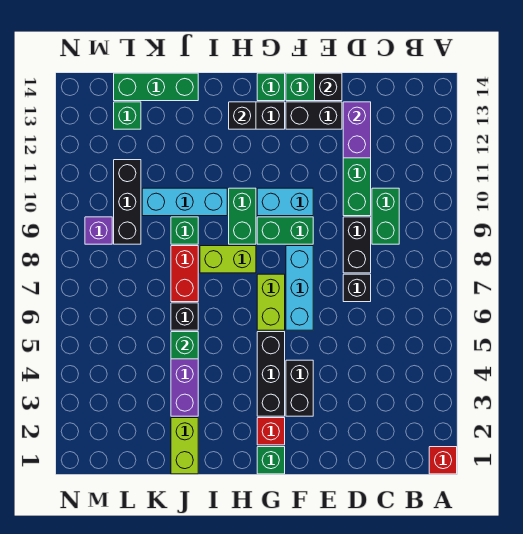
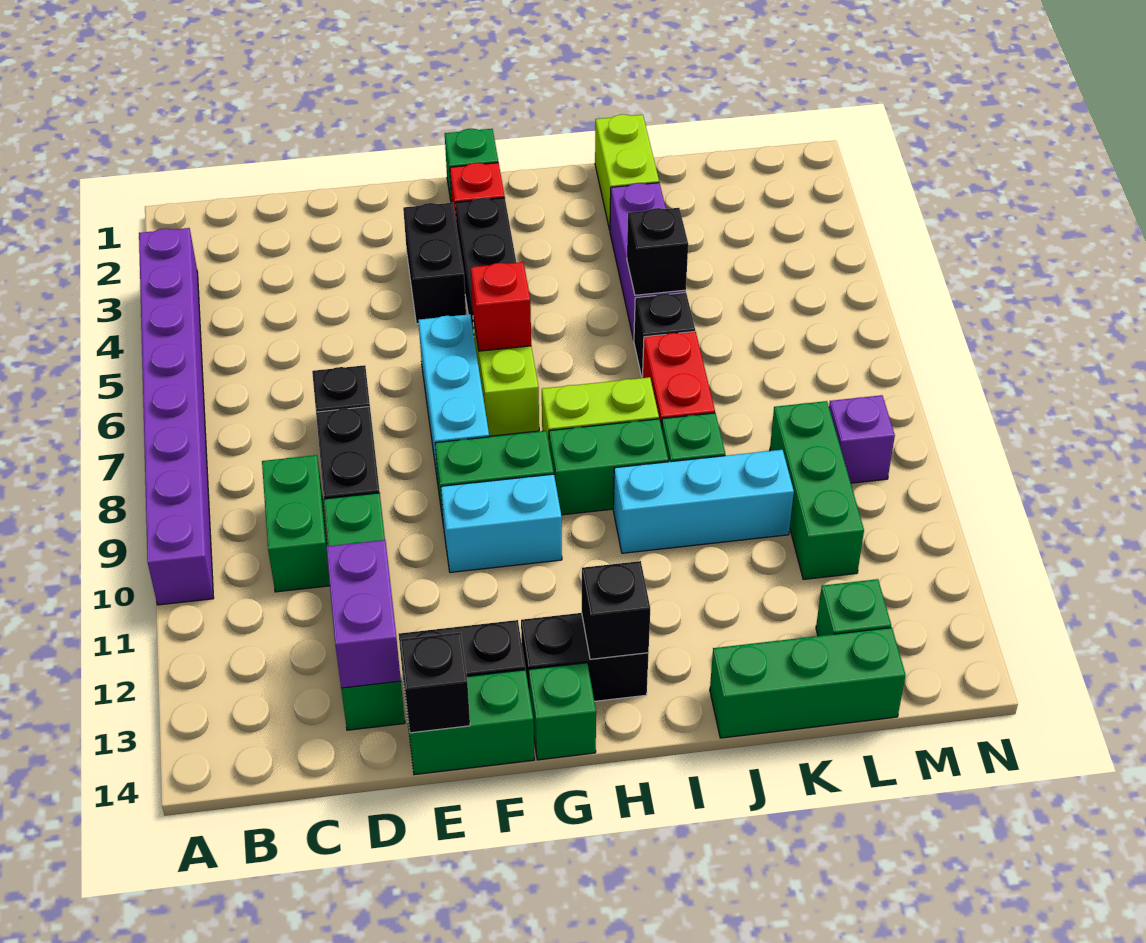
red 1x1 brick [429,447,457,474] -> red 1x1 brick moved to [471,262,531,351]
none -> purple 1x8 brick [139,228,214,605]
green 1x2 brick [229,188,256,244] -> green 1x2 brick turned to [549,419,668,515]
green 1x1 brick [171,332,198,359] -> black 1x1 brick [627,208,688,295]
black 1x3 brick [114,160,141,244] -> green 1x3 brick [770,401,864,579]

